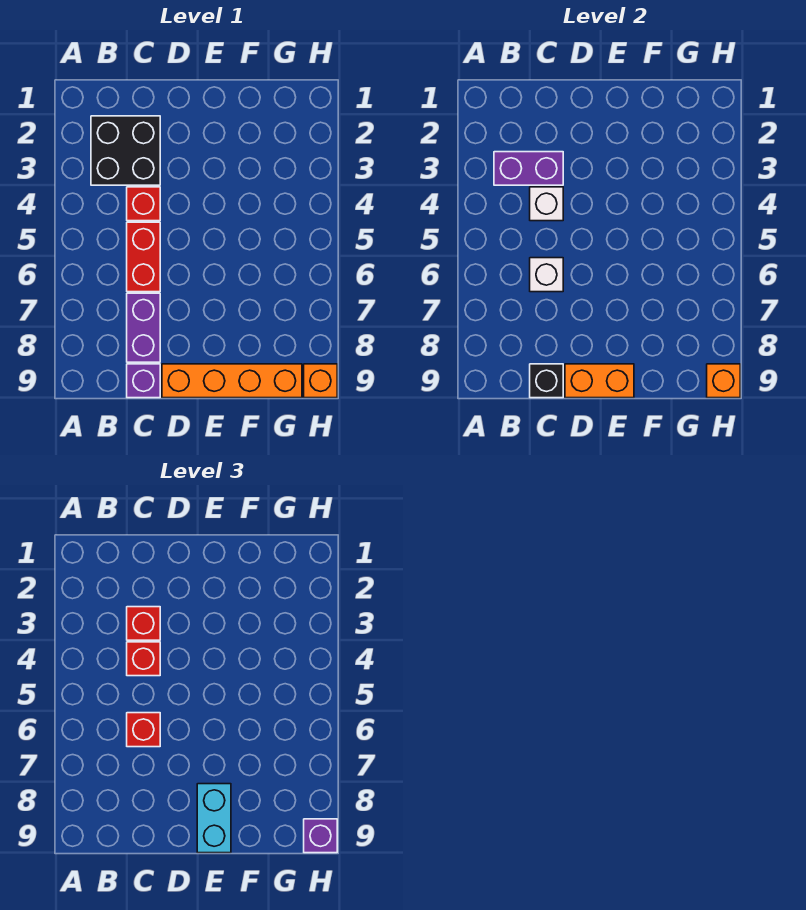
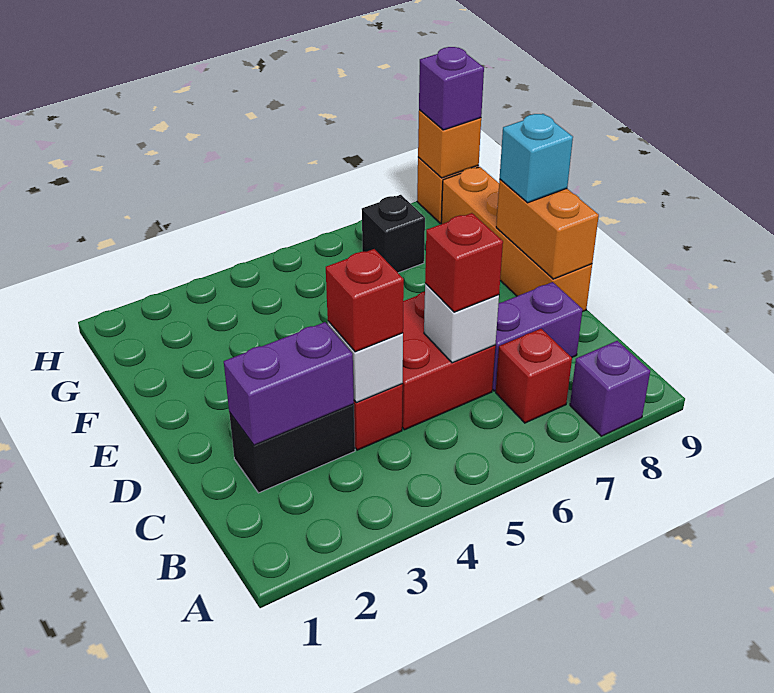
black 2x2 brick [91,116,160,185] -> black 1x2 brick [229,404,355,493]
purple 1x2 brick [494,152,563,185] -> purple 1x2 brick turned to [224,322,354,445]
red 1x1 brick [127,607,160,640] -> red 1x1 brick moved to [496,329,572,423]
red 1x2 brick [127,222,160,292] -> red 2x2 brick [402,292,495,430]
purple 1x1 brick [127,364,160,398] -> purple 1x1 brick moved to [570,341,650,436]
black 1x1 brick [530,364,563,398] -> black 1x1 brick moved to [362,195,425,273]
cyan 1x2 brick [197,784,231,853] -> cyan 1x1 brick [500,114,573,203]

